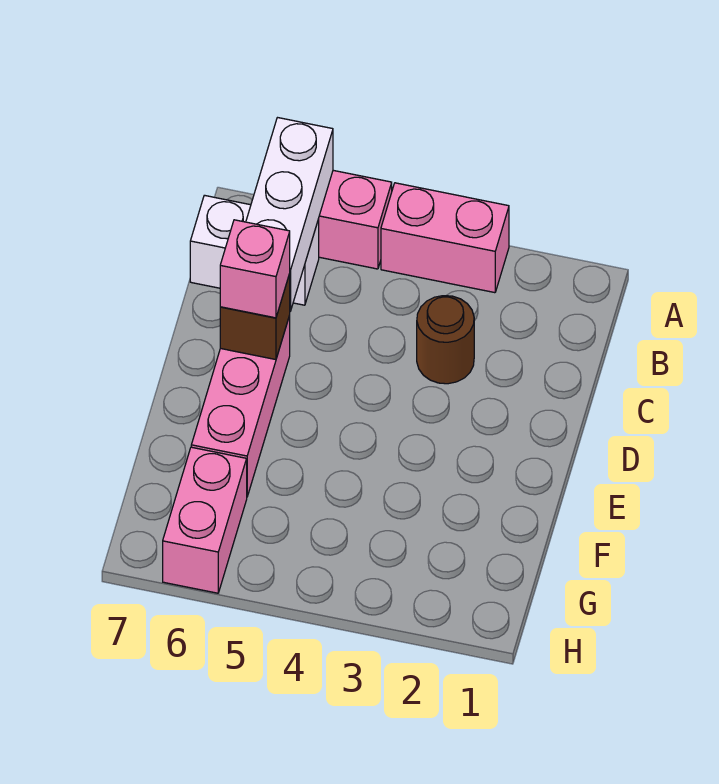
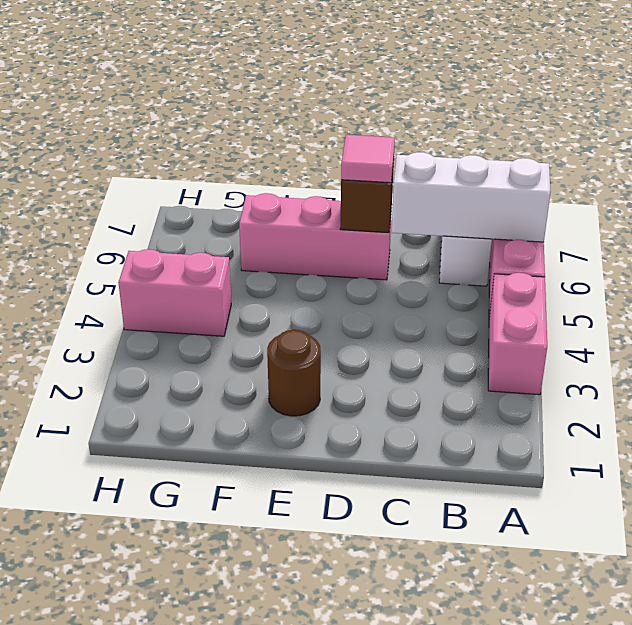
brown 1x1 round brick [417,296,474,384] -> brown 1x1 round brick moved to [267,330,321,416]
pink 1x1 brick [220,220,290,318] -> pink 1x1 tile [341,135,395,183]
pink 1x2 brick [163,447,247,593] -> pink 1x2 brick moved to [118,249,231,336]

